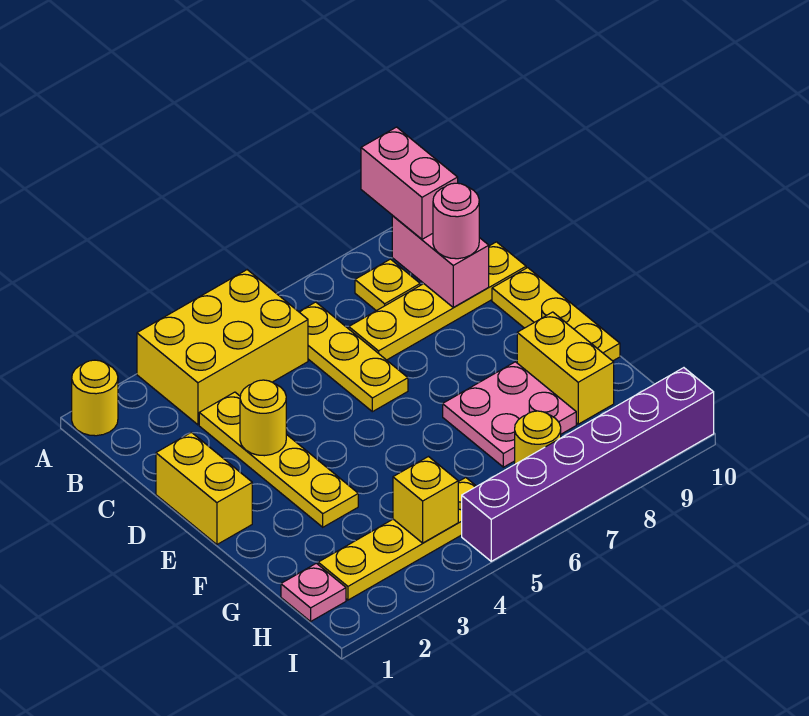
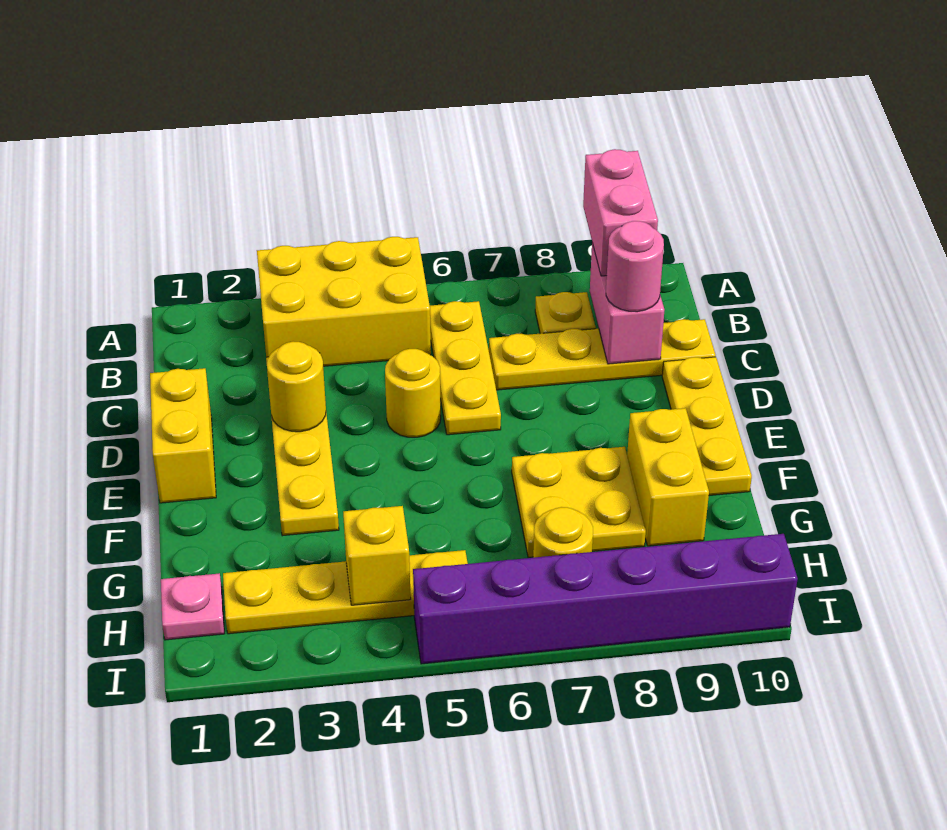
yellow 1x1 round brick [72,360,118,436] -> yellow 1x1 round brick moved to [385,349,441,437]
pink 2x2 plate [443,362,576,467] -> yellow 2x2 plate [512,447,646,558]

